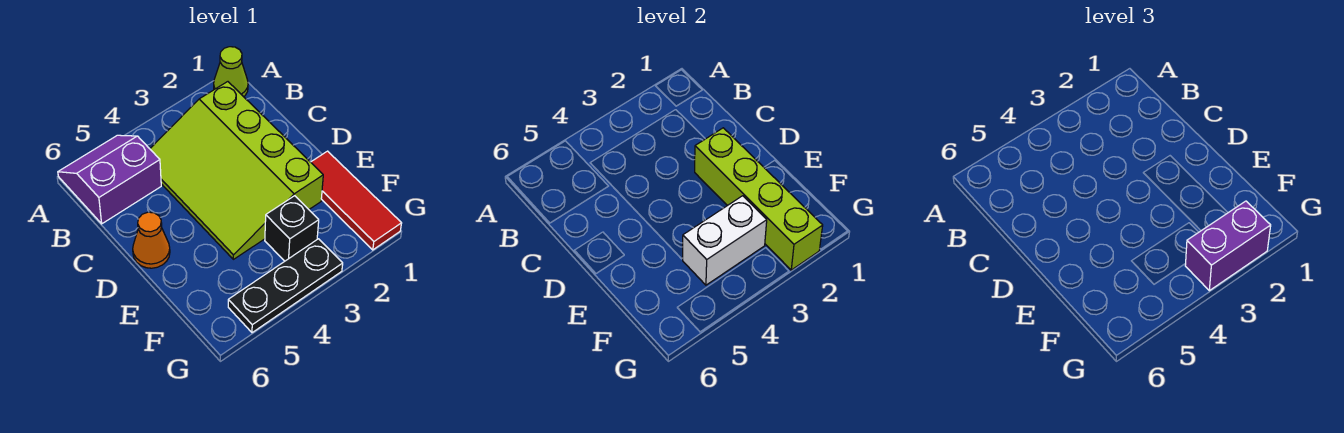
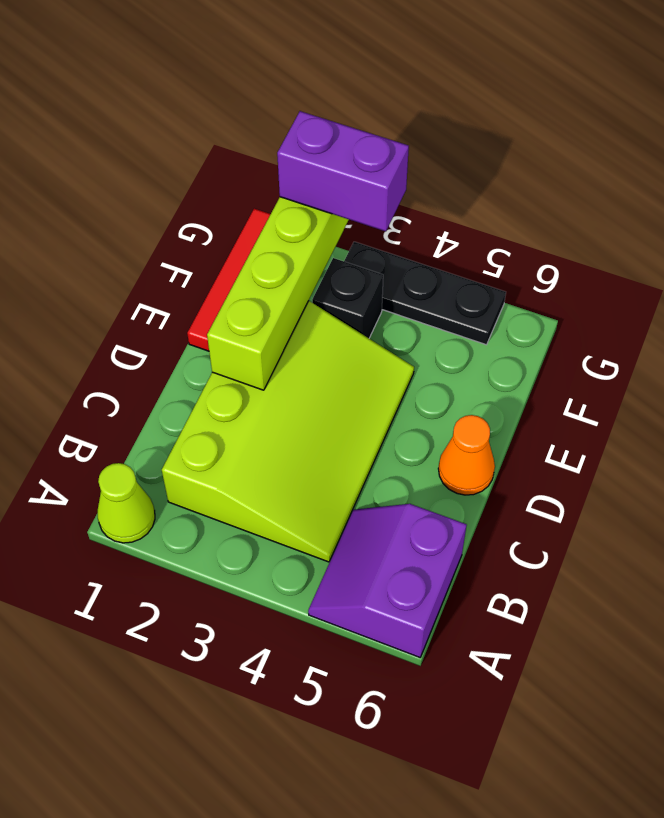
purple 2x2 slope [58,135,161,224] -> purple 2x2 slope turned to [308,504,467,657]
white 1x2 brick [683,196,767,285] -> none

